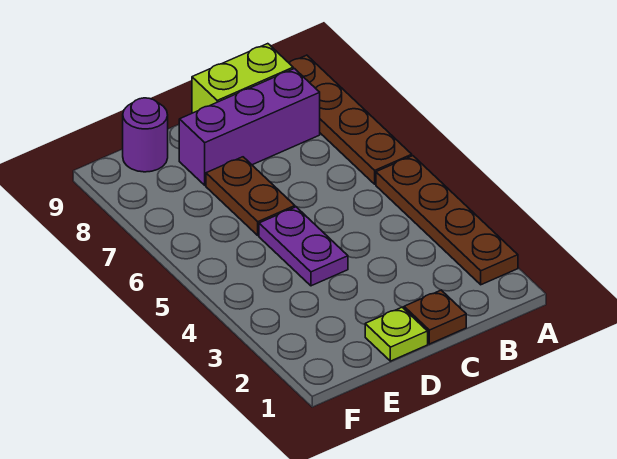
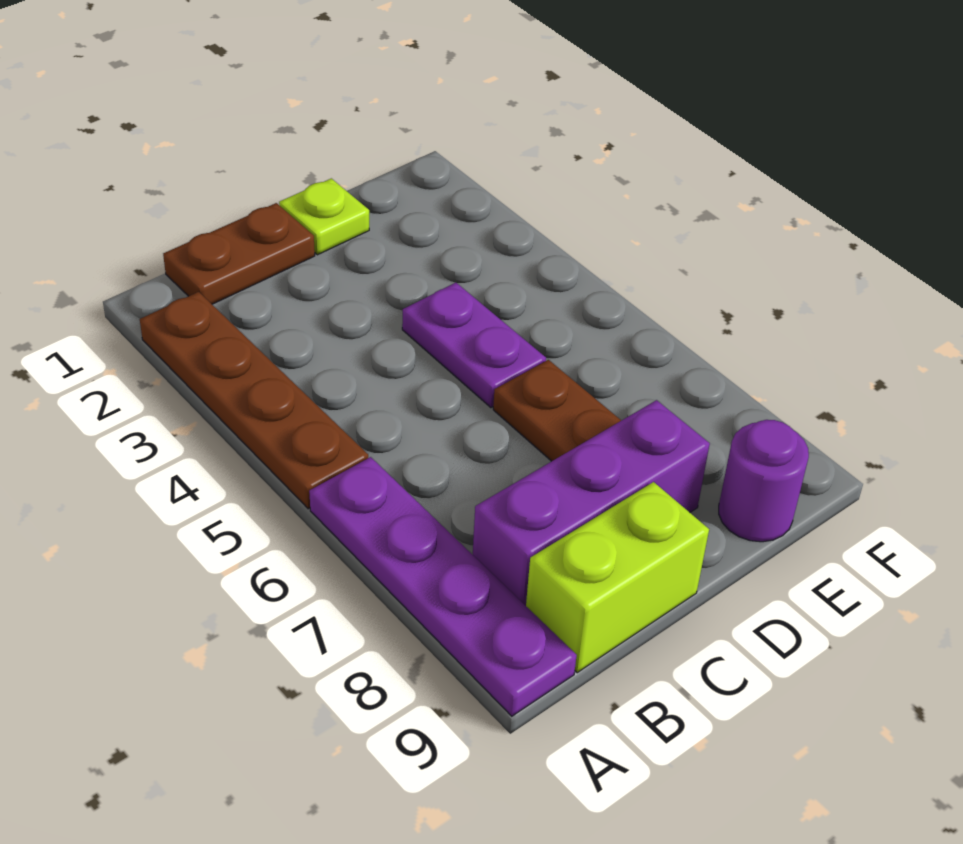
brown 1x4 plate [289,55,412,184] -> purple 1x4 plate [309,457,577,716]
brown 1x1 plate [404,290,466,344] -> brown 1x2 plate [163,203,315,304]

